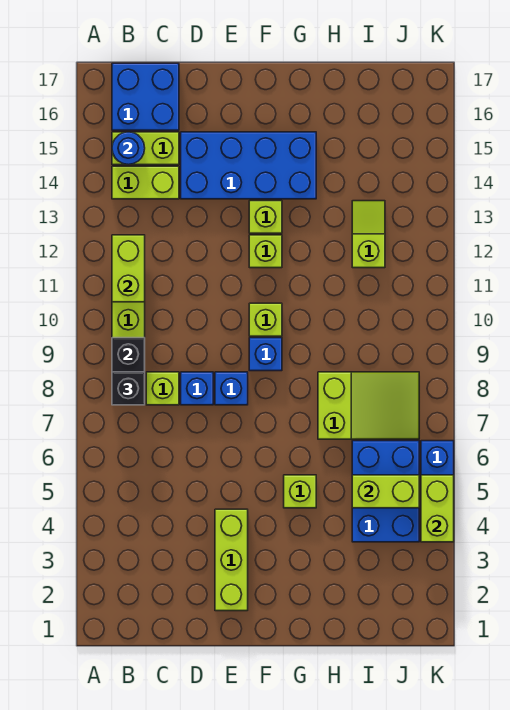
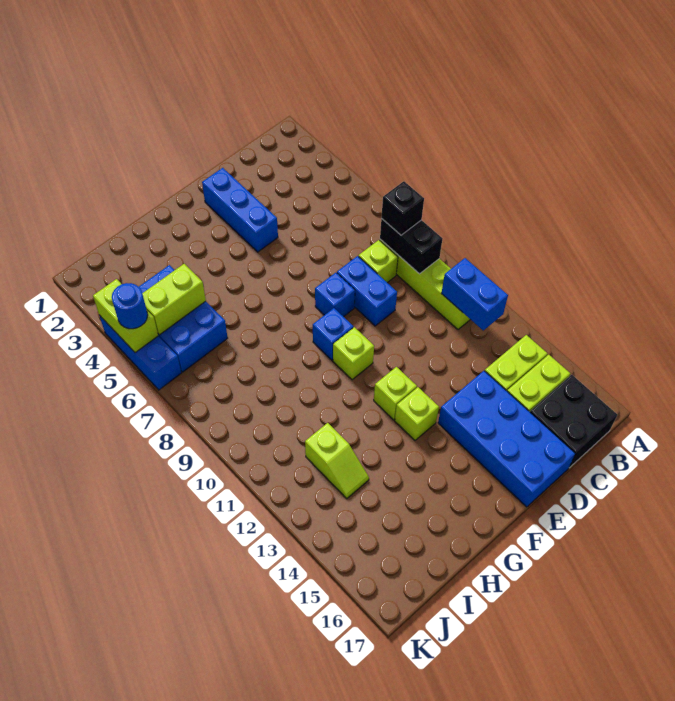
lime 1x2 brick [112,235,145,302] -> blue 1x2 brick [441,258,508,330]
blue 1x1 round brick [112,132,145,165] -> blue 1x1 round brick moved to [112,283,148,329]
blue 2x2 brick [112,63,179,130] -> black 2x2 brick [530,375,617,468]
blue 1x1 brick [181,372,213,405] -> blue 1x2 brick [337,256,397,326]
blue 2x4 brick [181,132,316,199] -> blue 2x4 brick turned to [438,371,575,507]
lime 1x3 brick [215,509,248,611] -> blue 1x3 brick [202,168,278,252]
lime 1x1 brick [284,475,316,508] -> none
lime 2x3 slope [318,372,419,439] -> none

